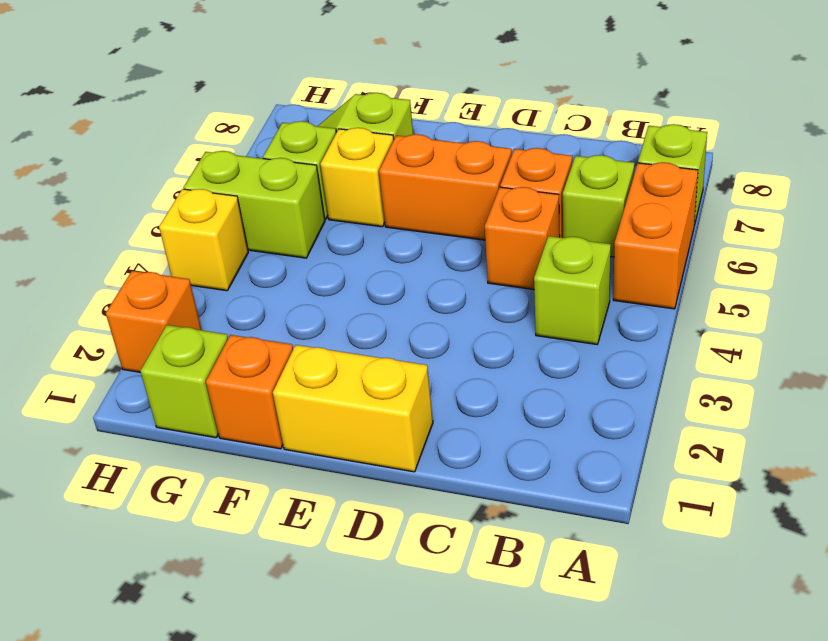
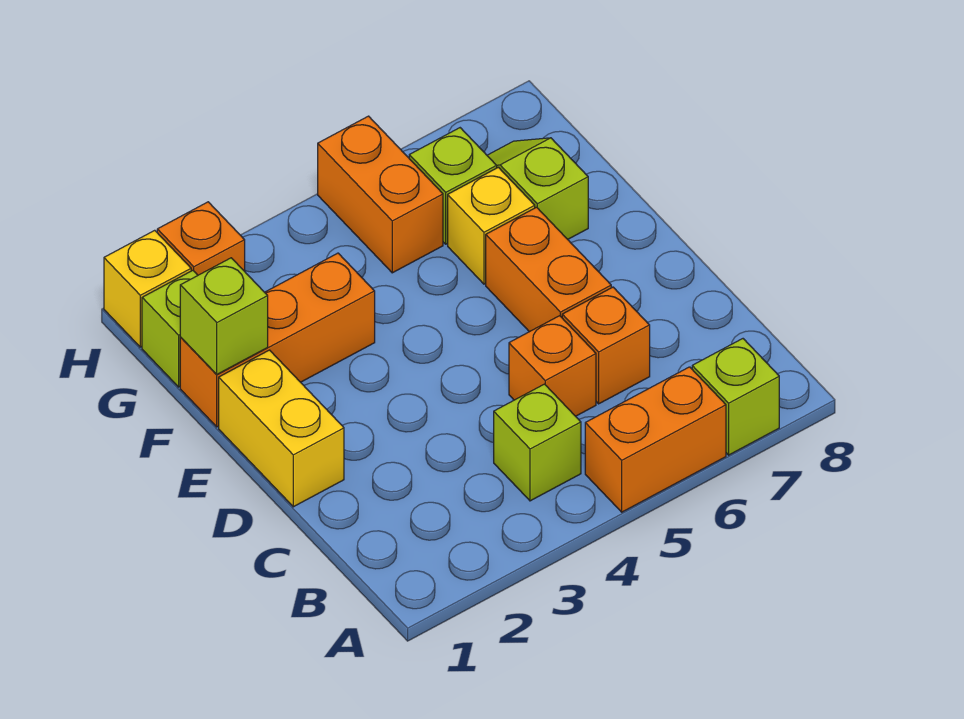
lime 1x1 brick [563,155,634,257] -> lime 1x1 brick moved to [180,258,268,374]
orange 1x1 brick [206,335,293,449] -> orange 1x3 brick [180,253,375,427]
lime 1x2 brick [183,151,325,258] -> orange 1x2 brick [318,116,443,273]
yellow 1x1 brick [159,189,248,291] -> yellow 1x1 brick moved to [104,230,191,347]

